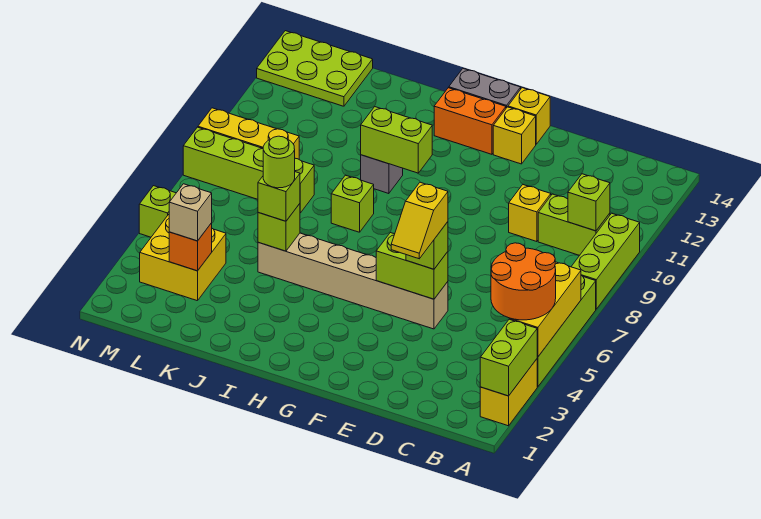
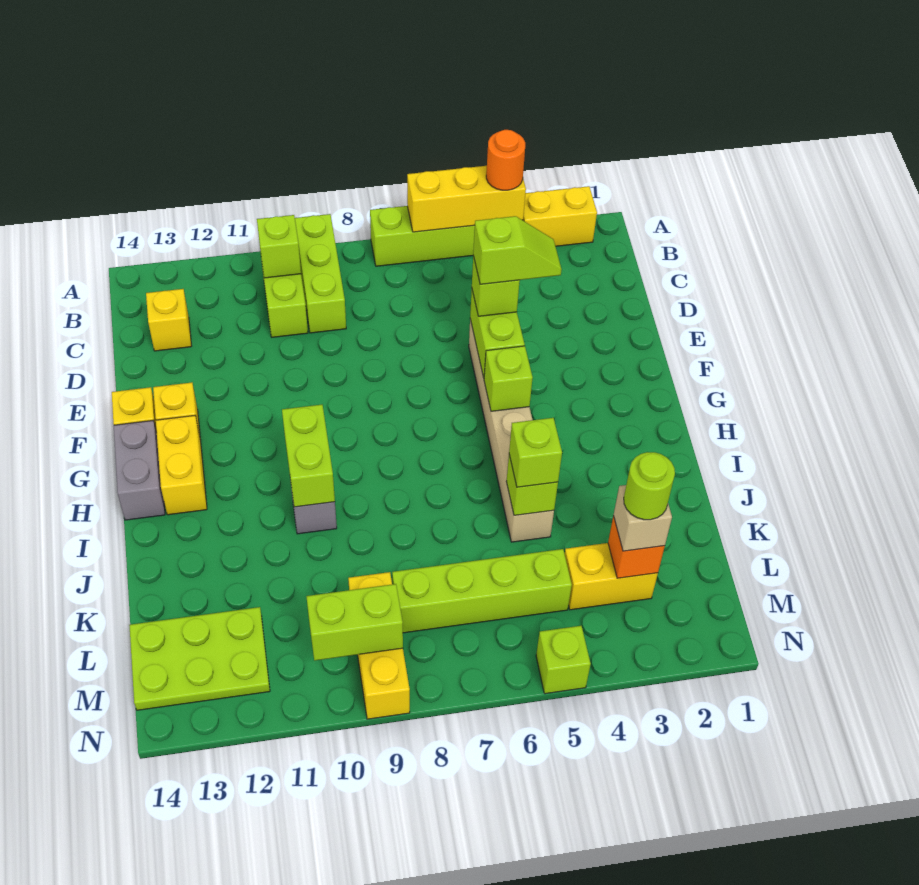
lime 1x2 brick [480,319,537,396] -> lime 1x2 brick moved to [306,584,403,661]
orange 2x2 round brick [491,243,556,320] -> orange 1x1 round brick [486,130,525,190]
lime 1x3 brick [571,213,640,309] -> lime 1x3 brick turned to [295,214,346,333]
yellow 1x1 brick [509,185,551,242] -> yellow 1x1 brick moved to [146,289,191,351]
yellow 1x2 slope [391,182,448,259] -> lime 1x2 slope [473,216,562,284]
orange 1x2 brick [434,88,506,154] -> yellow 1x2 brick [156,415,207,515]
lime 1x1 brick [331,175,374,232] -> lime 1x1 brick moved to [484,346,533,411]
lime 1x1 round brick [263,136,295,188] -> lime 1x1 round brick moved to [624,452,675,520]
lime 1x4 brick [183,127,314,213] -> lime 1x4 brick turned to [392,549,572,633]
yellow 2x2 brick [140,215,226,301] -> yellow 1x2 brick [565,543,658,610]
lime 2x3 plate [257,31,373,106] -> lime 2x3 plate turned to [129,607,270,710]

